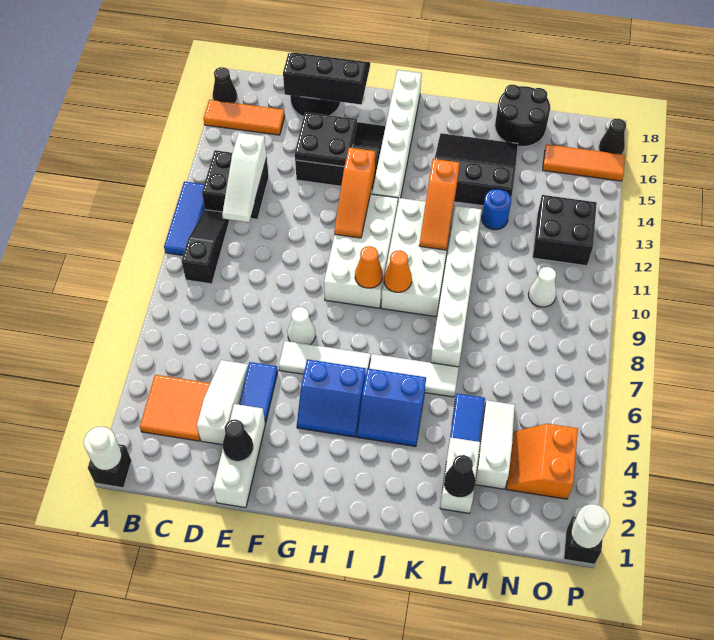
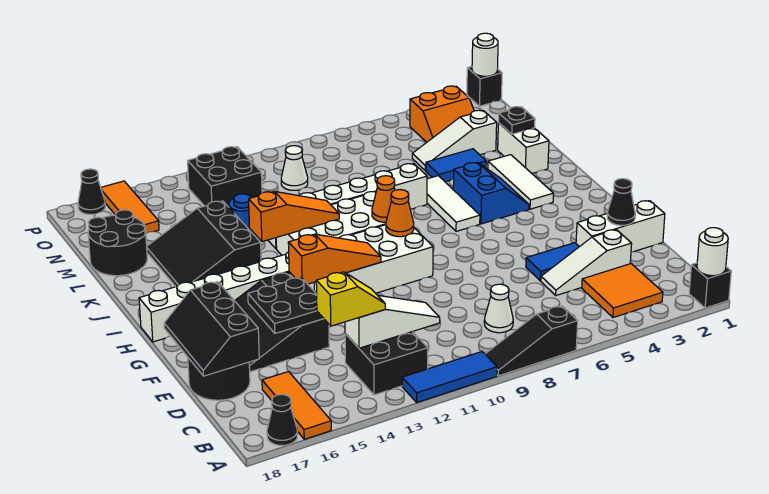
black 1x3 slope [182,210,230,284] -> black 1x3 slope moved to [485,306,578,376]
none -> yellow 1x2 slope [316,272,385,326]
white 1x3 tile [279,341,370,374] -> white 1x3 tile moved to [488,155,553,209]
white 1x1 cone [288,307,315,345] -> white 1x1 cone moved to [484,284,513,333]
blue 2x2 slope [297,359,366,437] -> none
white 1x2 brick [440,437,480,513] -> white 1x2 brick turned to [498,123,549,173]
black 1x1 cone [444,455,475,497] -> black 1x1 plate [498,107,535,134]

